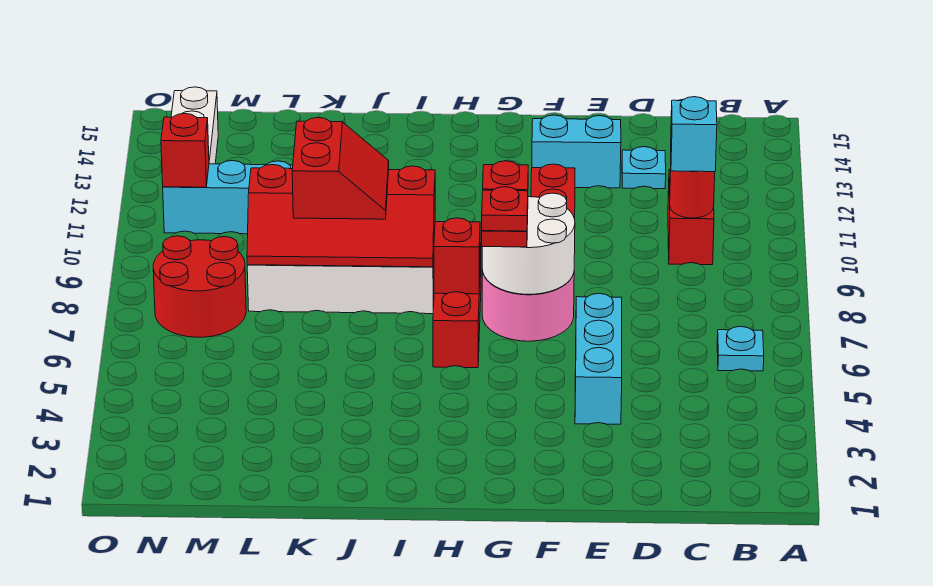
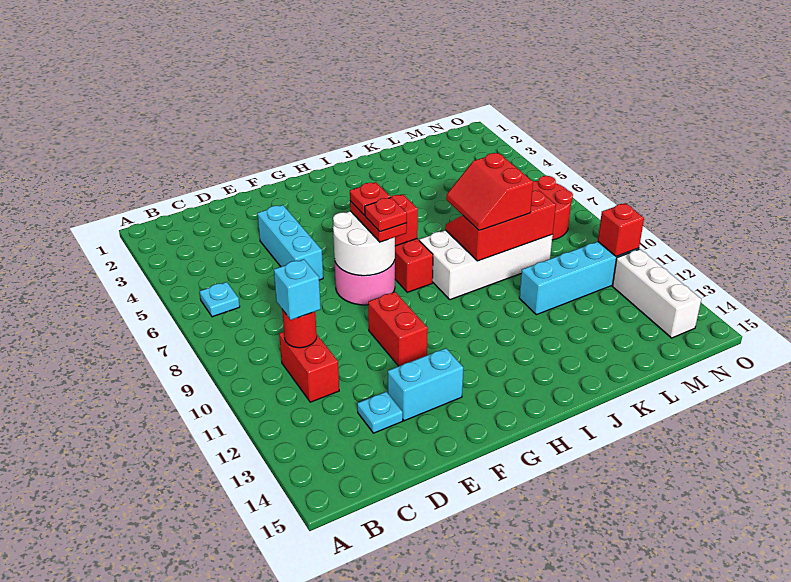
red 2x4 slope [247,165,435,267] -> red 2x3 slope [445,190,556,261]

